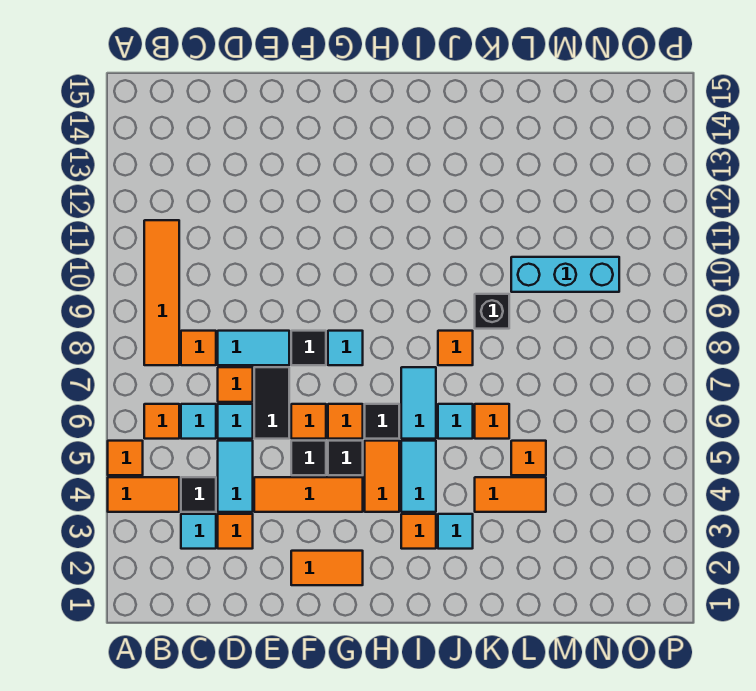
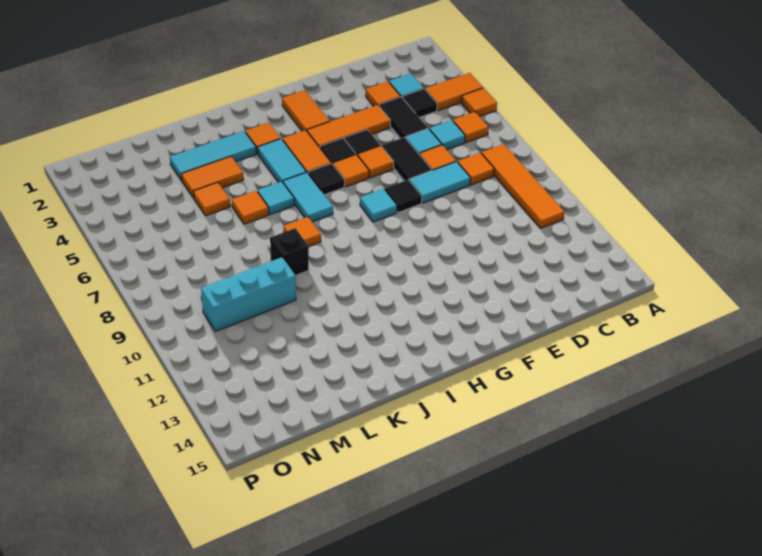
cyan 1x2 tile [218,441,253,512] -> black 1x2 tile [379,97,428,138]
orange 1x2 tile [291,551,363,585] -> orange 1x2 tile turned to [282,90,330,131]
cyan 1x1 tile [438,514,473,549] -> cyan 1x3 tile [170,131,256,180]

